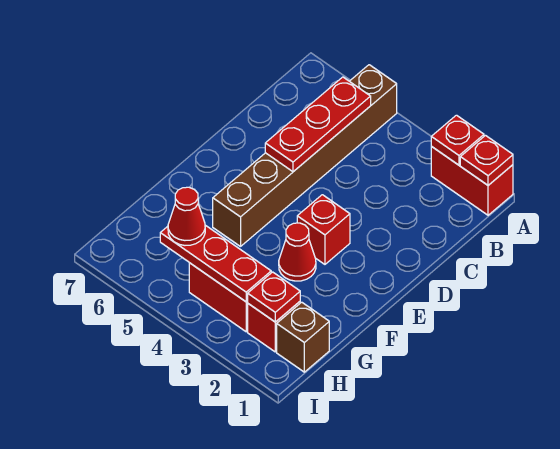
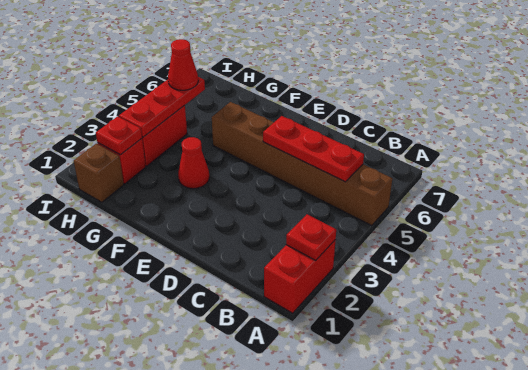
red 1x1 plate [460,136,513,185] -> none
red 1x1 brick [297,195,350,264] -> none

